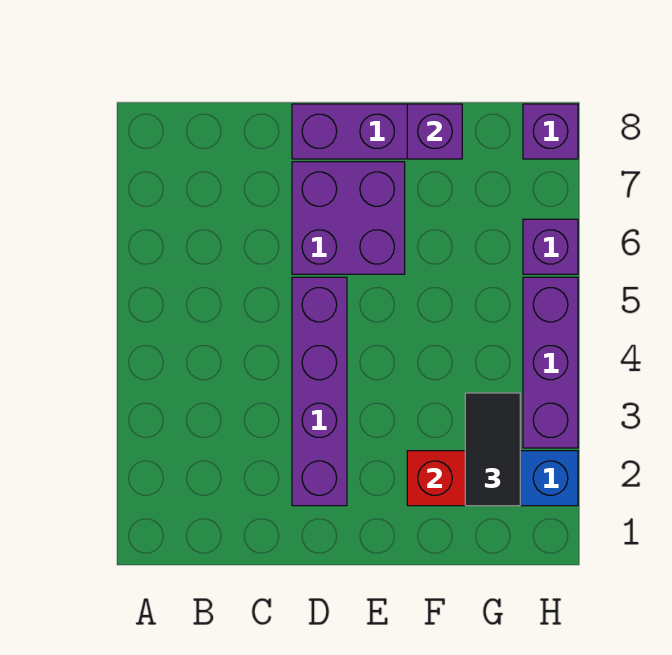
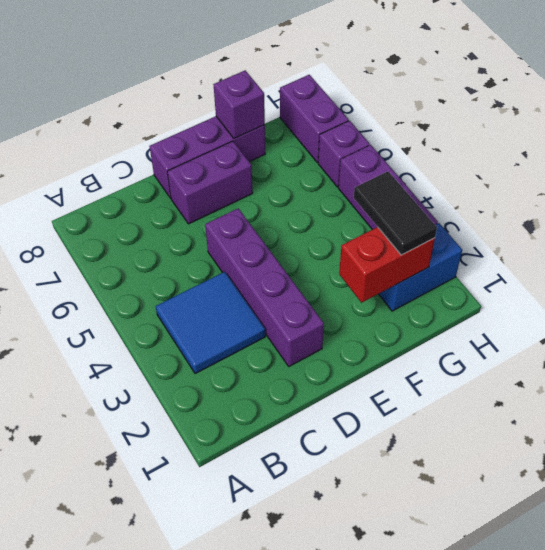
none -> blue 2x2 tile [156,272,265,374]
purple 2x2 brick [292,162,405,274] -> purple 1x2 brick [167,141,253,224]
purple 1x1 brick [523,104,578,159] -> purple 1x2 brick [280,75,349,162]

